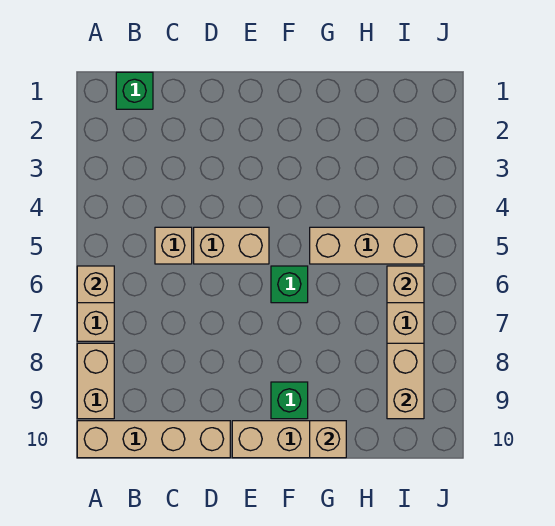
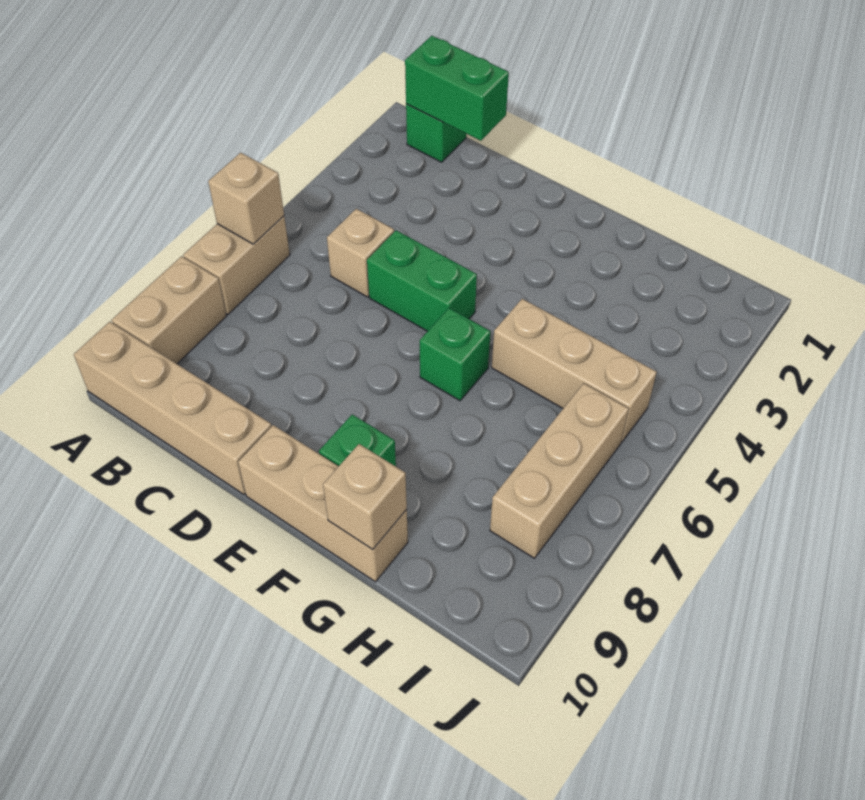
none -> green 1x2 brick [405,36,509,141]
tan 1x2 brick [194,227,269,264] -> green 1x2 brick [367,230,477,331]
tan 1x1 brick [387,266,424,303] -> none
tan 1x2 brick [387,343,424,419] -> none

